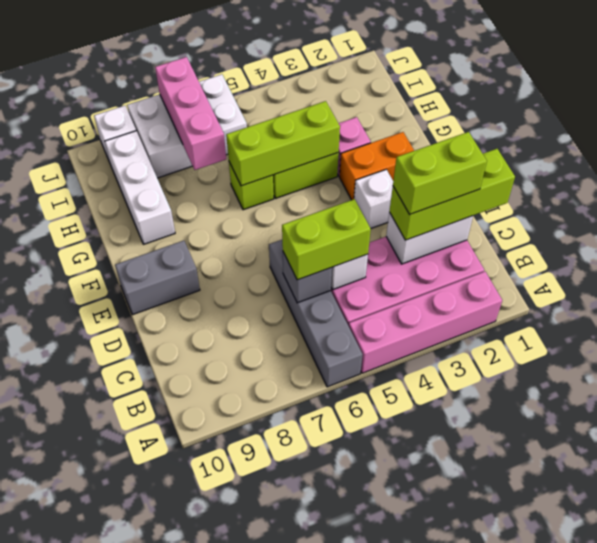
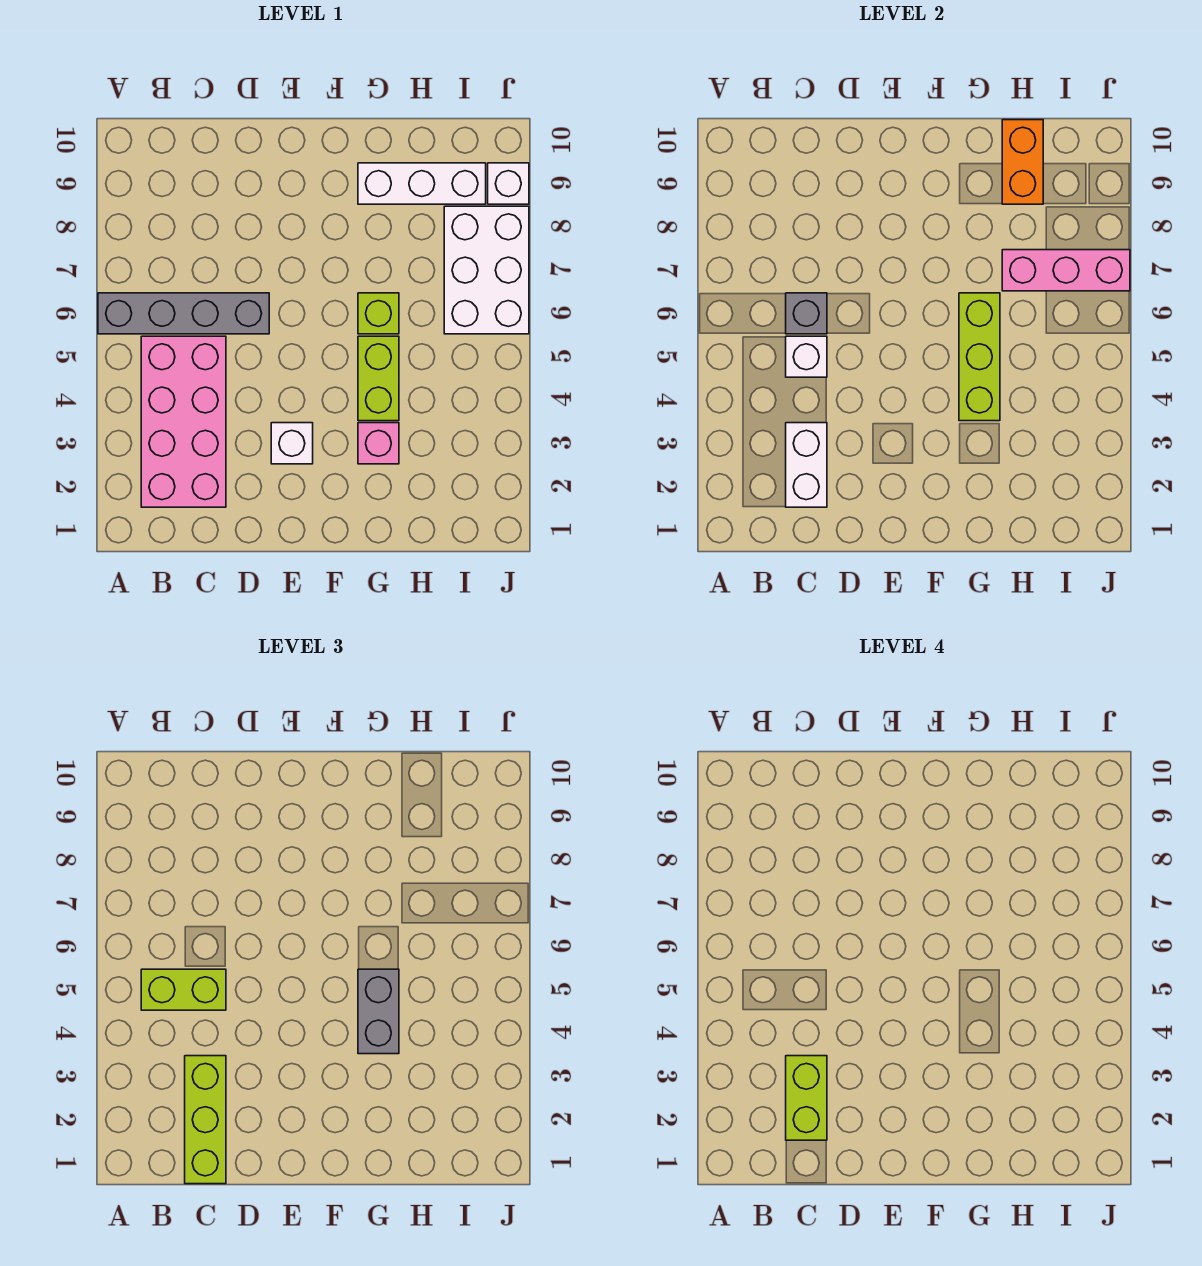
pink 1x4 brick [349,272,502,373] -> none
lime 1x2 brick [282,199,371,280] -> lime 1x2 brick turned to [141,969,226,1010]
grey 1x2 brick [115,241,200,315] -> grey 1x2 brick moved to [358,969,399,1054]
orange 1x2 brick [339,132,414,200] -> orange 1x2 brick moved to [1002,120,1043,204]

